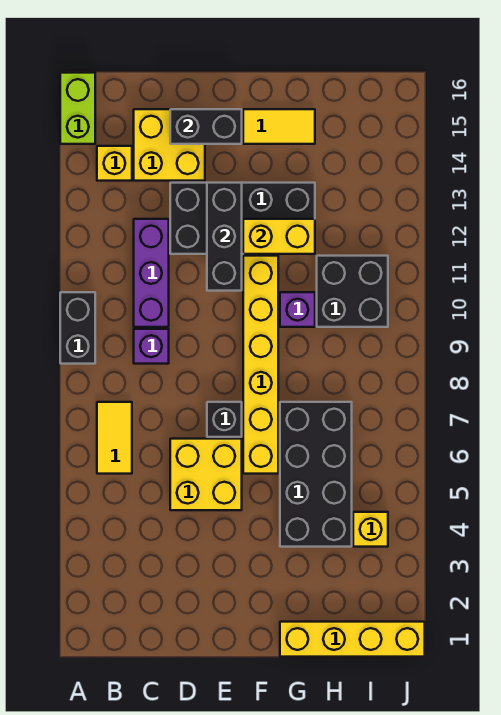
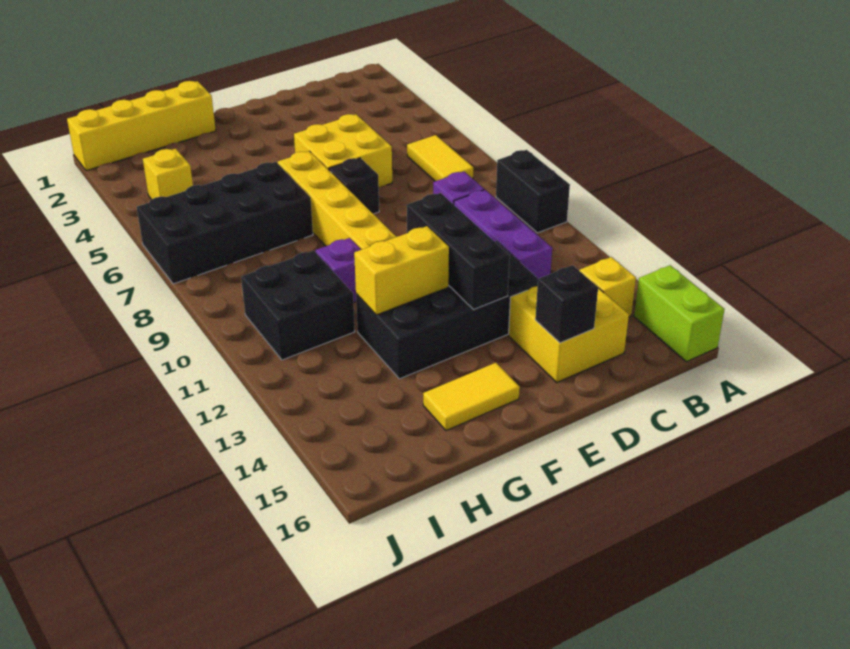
black 1x2 brick [170,109,242,144] -> black 1x1 brick [535,265,598,343]
black 2x4 brick [280,402,352,547] -> black 2x4 brick turned to [137,162,313,284]

